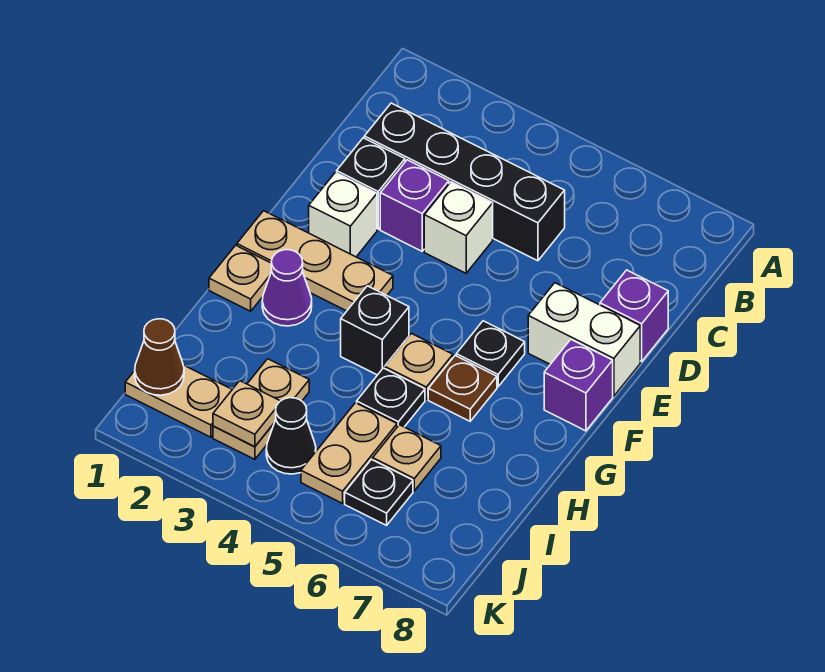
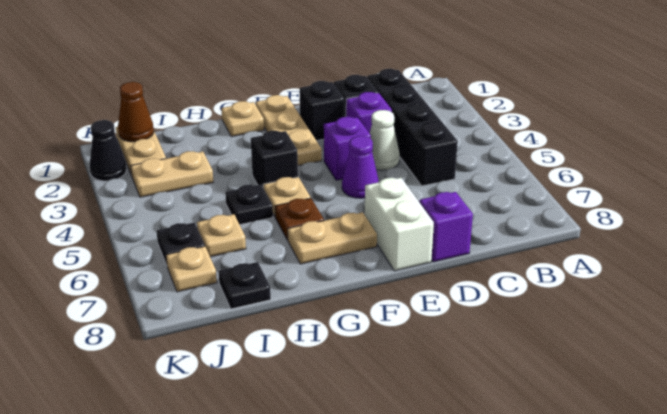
white 1x1 brick [424,182,493,273] -> white 1x1 cone [370,110,400,170]
white 1x1 brick [309,172,377,257] -> black 1x1 brick [300,81,344,141]
black 1x1 plate [456,321,525,387] -> black 1x1 plate moved to [219,262,271,309]
purple 1x1 brick [544,340,613,431] -> purple 1x1 brick moved to [324,117,371,180]
purple 1x1 cone [262,250,312,326] -> purple 1x1 cone moved to [342,136,379,198]
tan 1x2 plate [301,403,397,503] -> tan 1x2 plate moved to [288,212,377,264]
tan 1x1 plate [213,381,280,447] -> tan 1x1 plate moved to [166,246,217,292]
black 1x1 cone [266,398,316,474] -> black 1x1 cone moved to [90,120,127,181]

